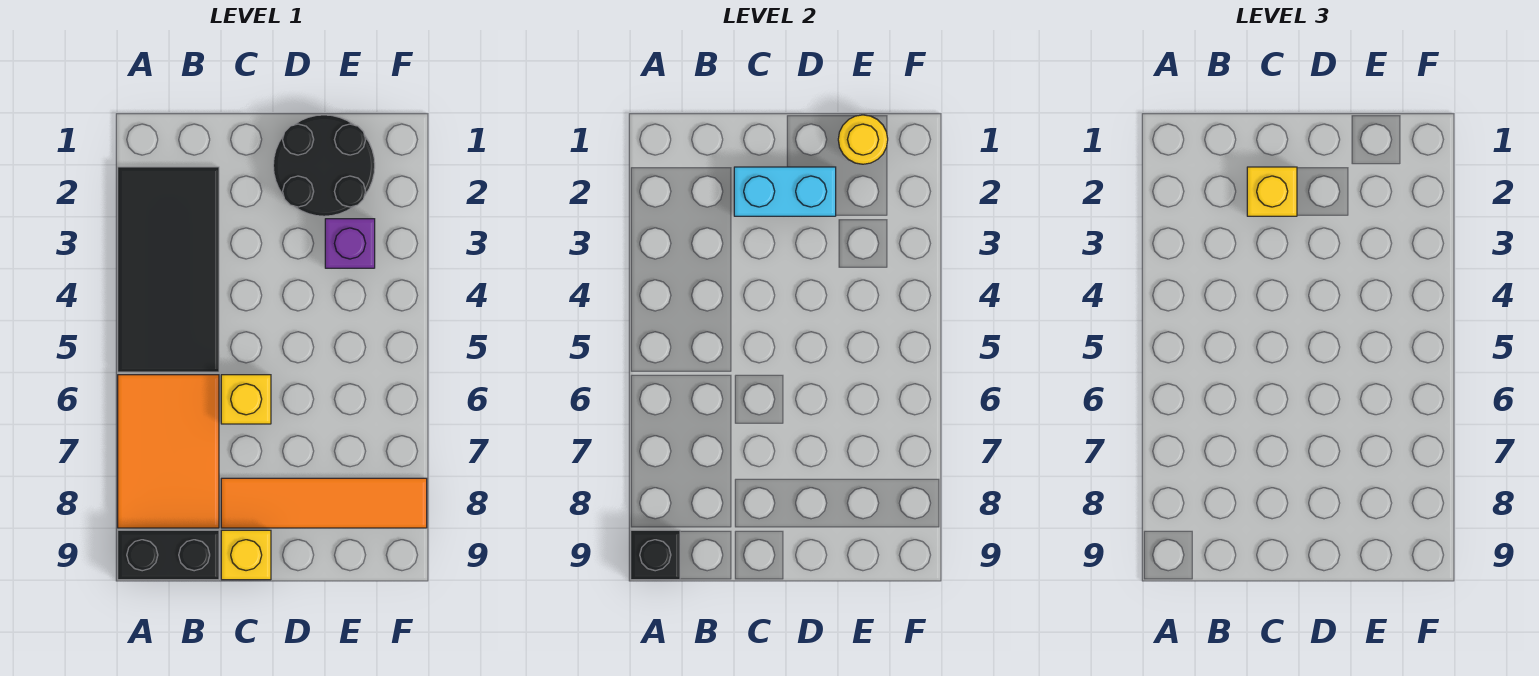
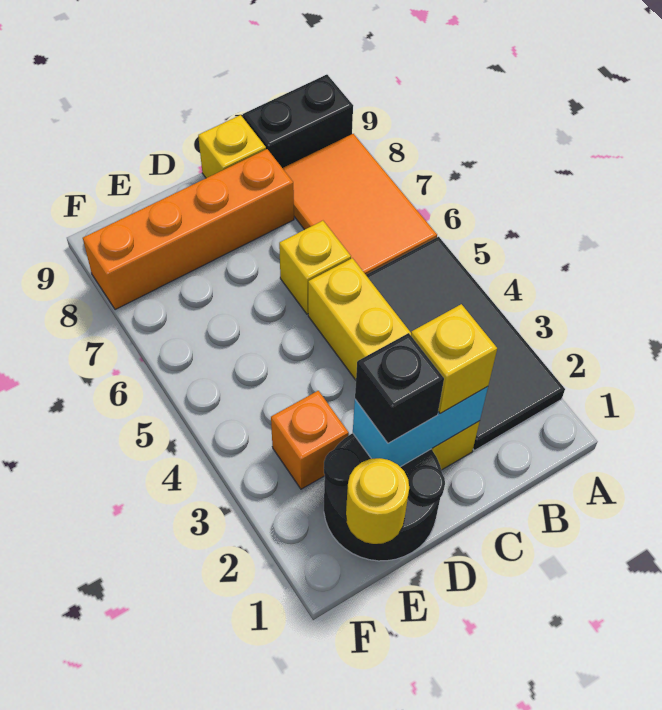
black 1x1 brick [631,530,680,580] -> black 1x1 brick moved to [355,333,444,443]
none -> yellow 1x4 brick [308,258,480,470]
orange 1x4 tile [221,478,427,528] -> orange 1x4 brick [83,149,294,310]
purple 1x1 brick [325,219,375,268] -> orange 1x1 brick [271,391,349,489]

